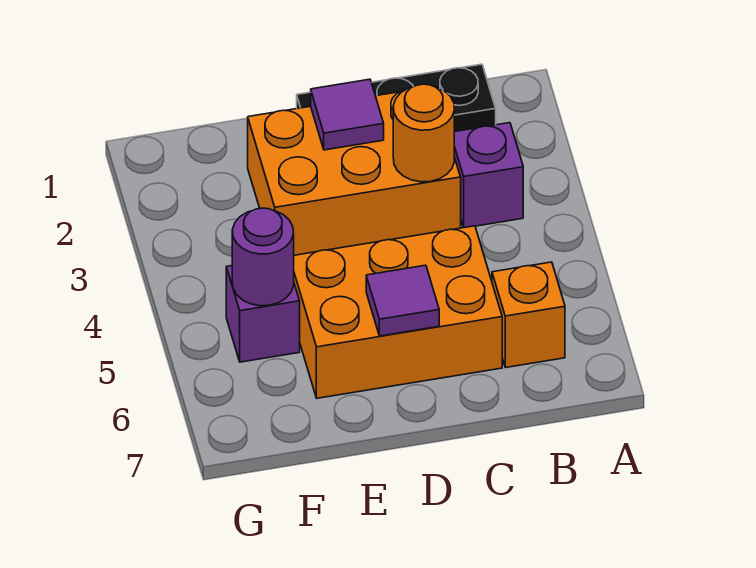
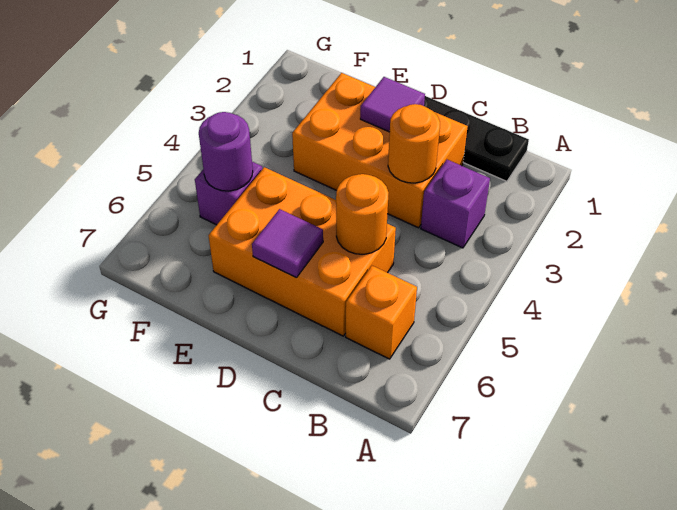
none -> orange 1x1 round brick [336,174,389,254]

